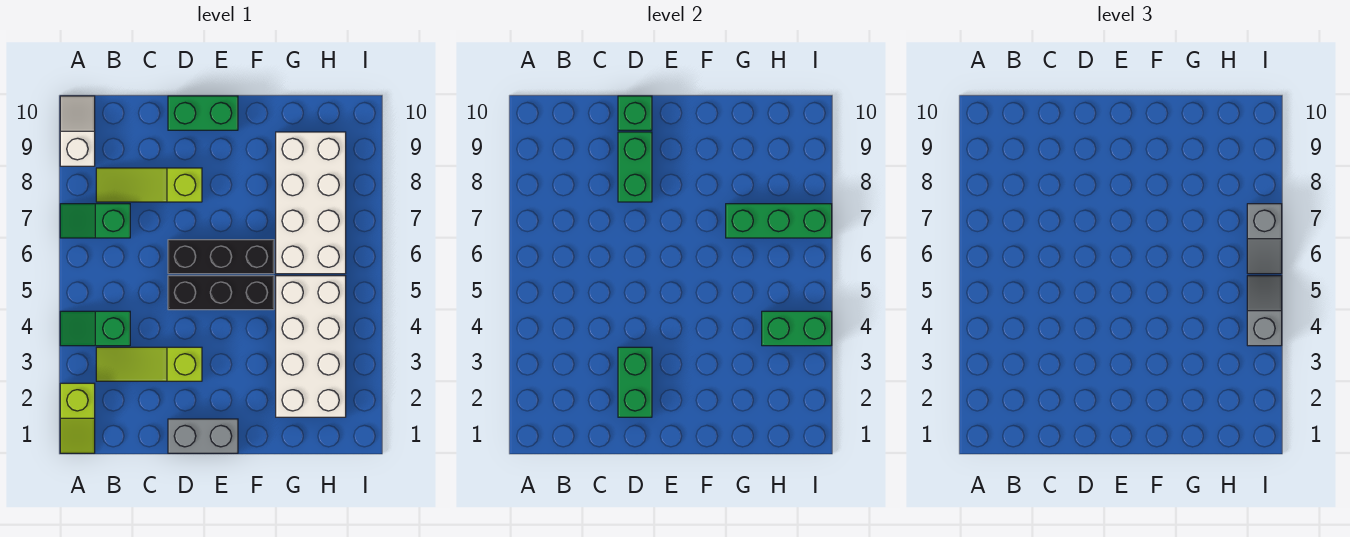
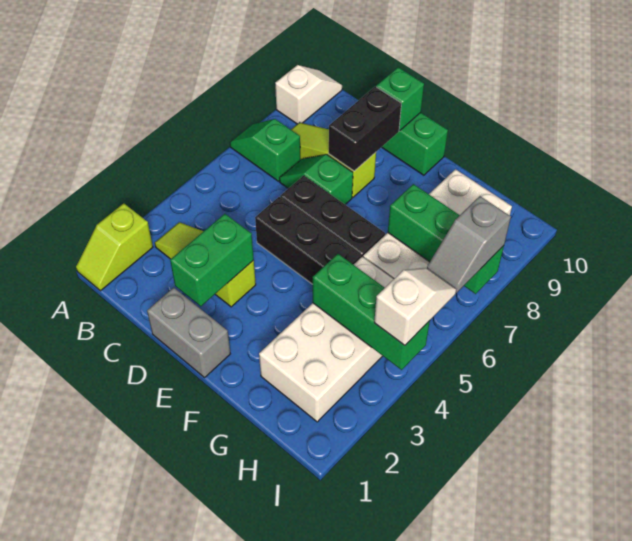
green 1x2 slope [60,311,130,346] -> green 1x2 slope moved to [279,155,353,204]
green 1x2 brick [618,132,652,202] -> black 1x2 brick [329,86,401,171]
green 1x2 brick [762,311,832,346] -> green 1x3 brick [313,254,430,370]
grey 1x2 slope [1247,276,1282,346] -> white 1x2 slope [374,268,456,345]

